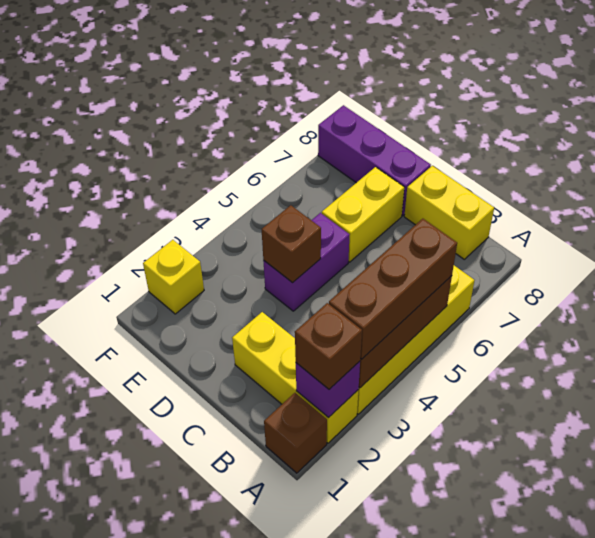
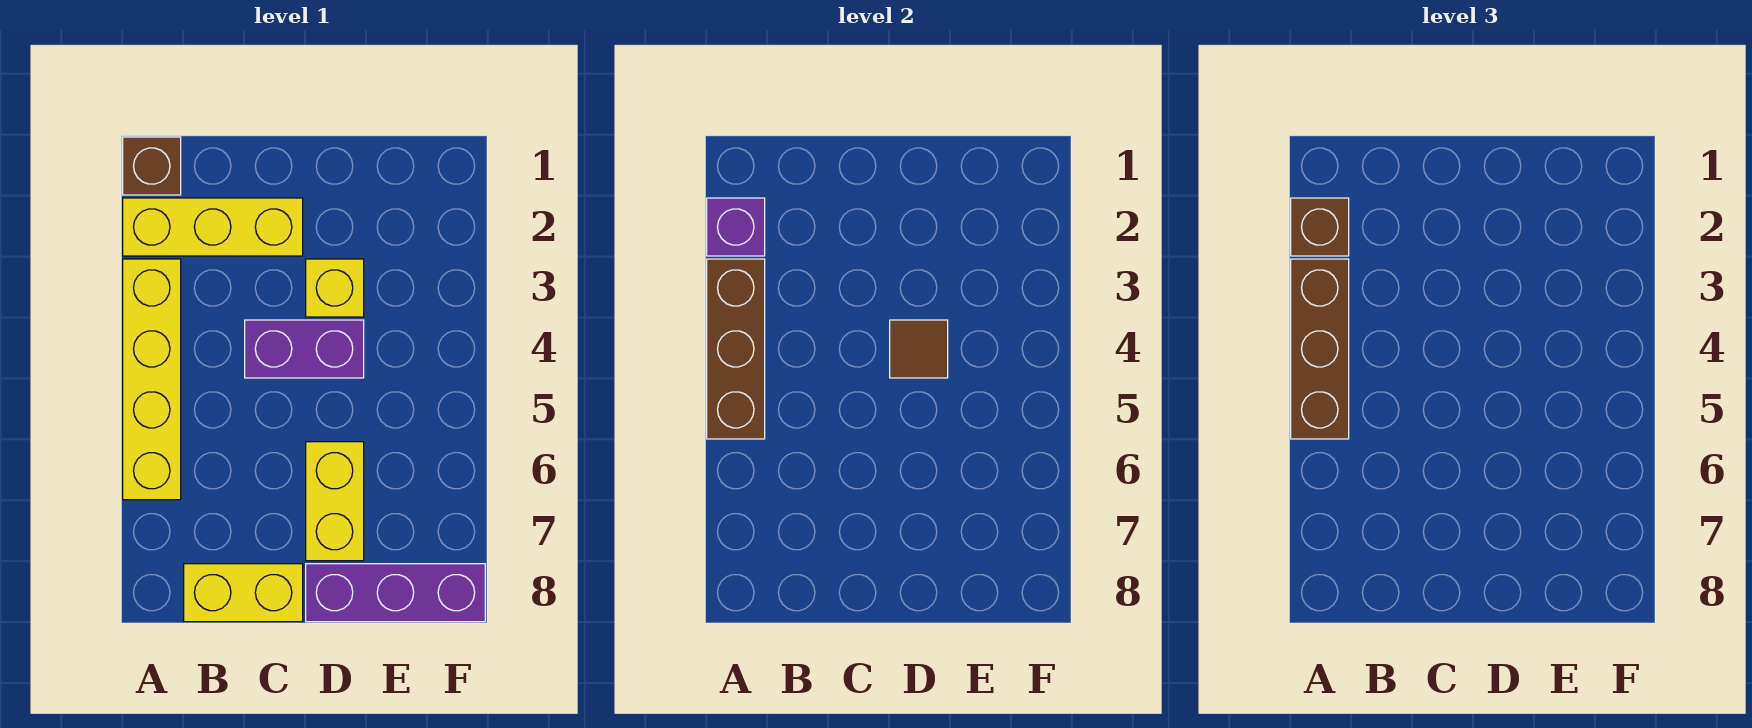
purple 1x2 brick [263,213,349,311] -> purple 1x2 brick turned to [245,320,364,378]
brown 1x1 brick [262,205,321,283] -> brown 1x1 tile [890,320,948,378]
yellow 1x1 brick [143,240,204,314] -> yellow 1x1 brick moved to [306,259,364,317]

